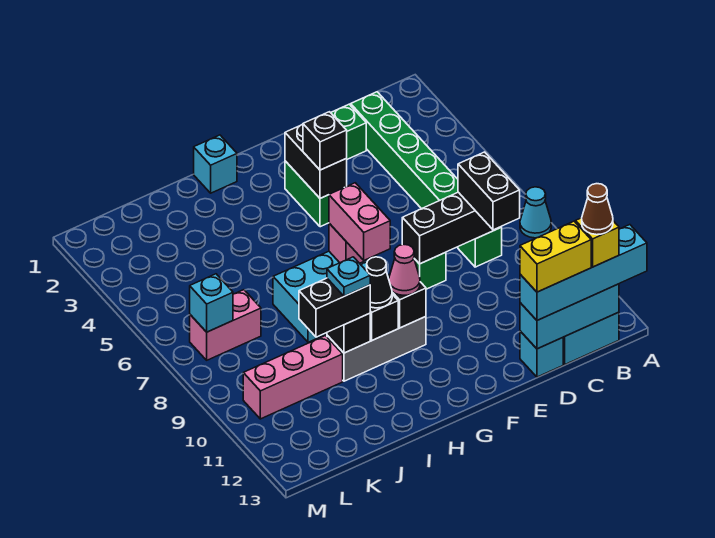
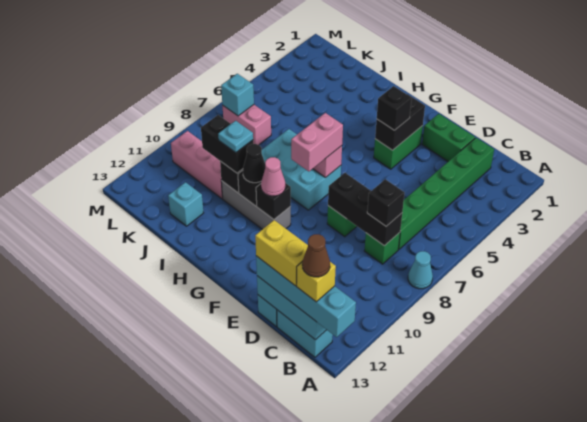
black 1x2 brick [458,152,520,230] -> black 1x1 brick [367,179,404,226]
cyan 1x1 brick [194,135,237,193] -> cyan 1x1 brick moved to [168,182,203,226]

